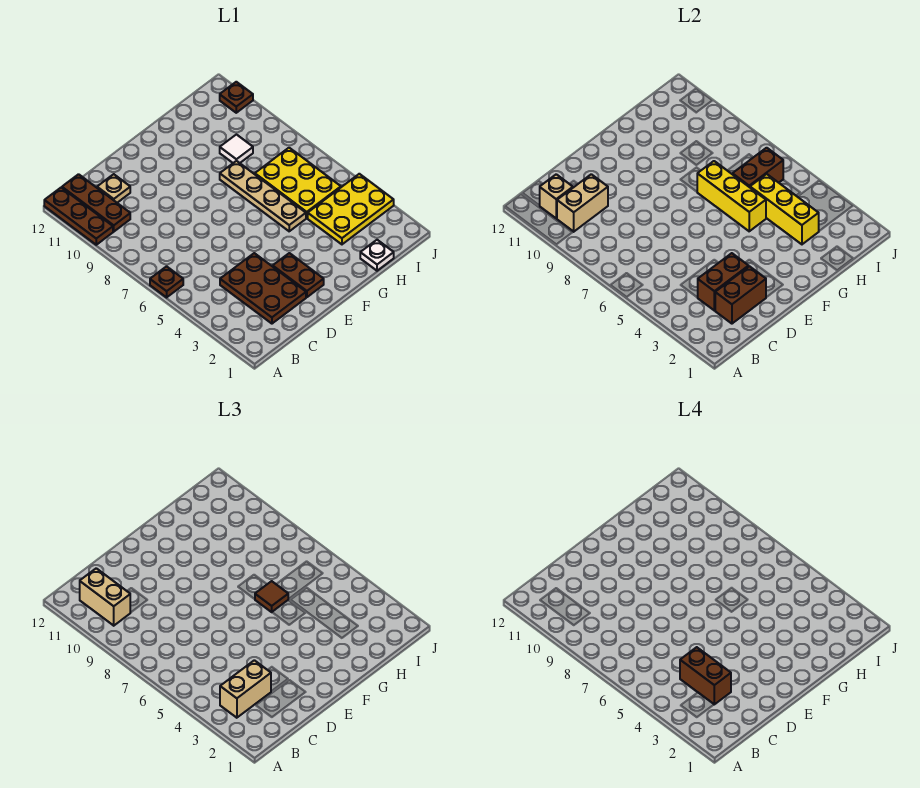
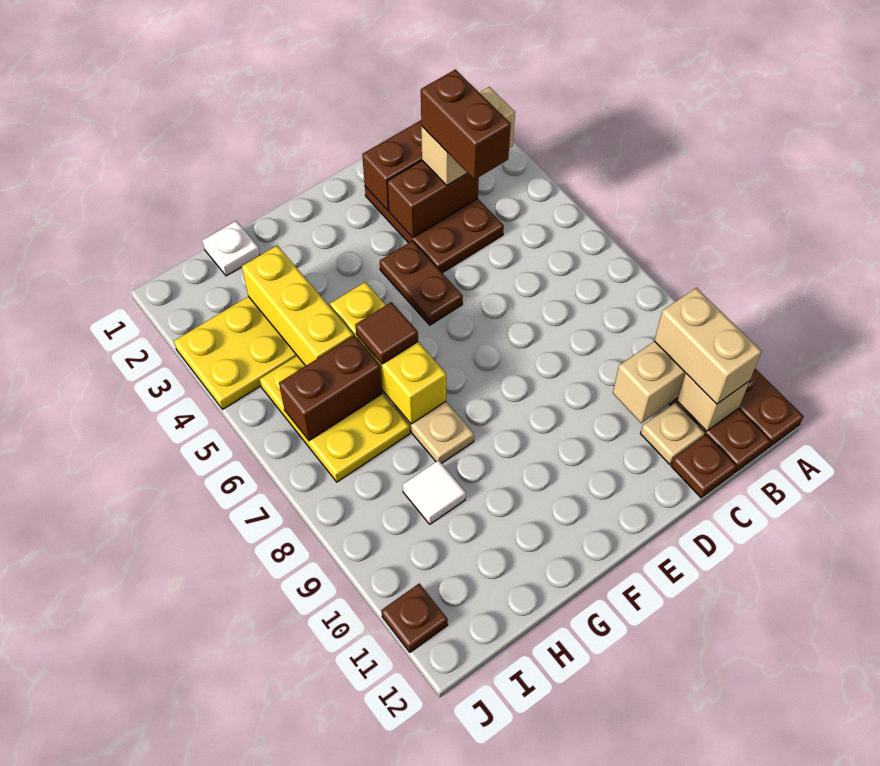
brown 1x1 plate [150,266,183,297] -> brown 1x1 plate moved to [671,435,737,498]
brown 1x2 plate [273,253,324,297] -> brown 1x2 plate moved to [380,241,463,325]

